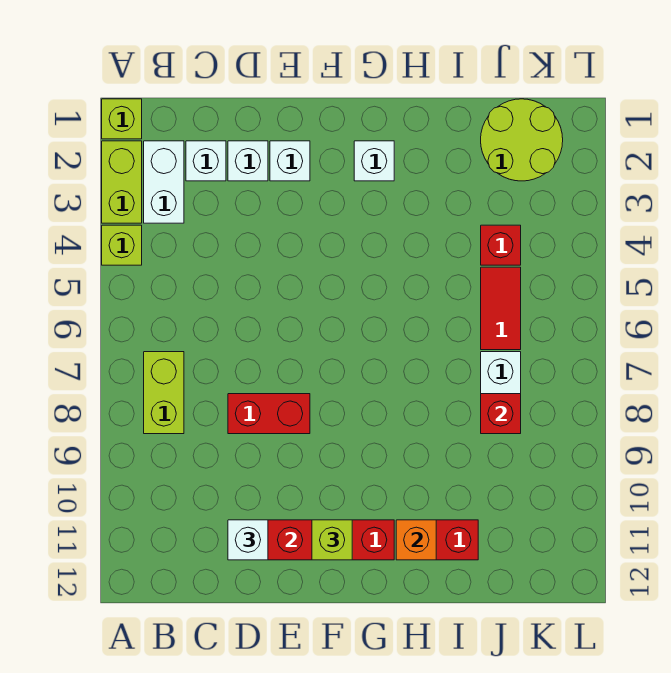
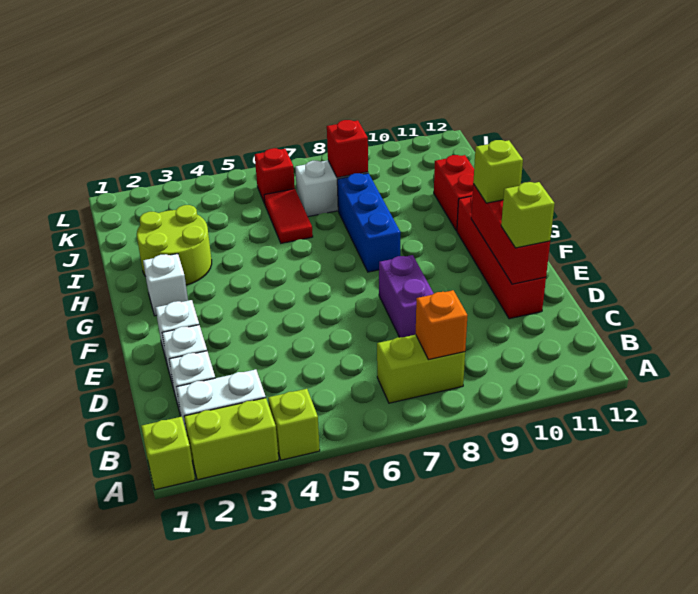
red 1x2 brick [228,394,310,434] -> purple 1x2 brick [379,255,434,337]
white 1x1 brick [228,520,268,560] -> lime 1x1 brick [501,182,555,248]
none -> blue 1x3 brick [337,173,401,272]
orange 1x1 brick [396,520,436,560] -> orange 1x1 brick moved to [416,290,468,360]
lime 2x2 round brick [481,99,563,181] -> lime 2x2 round brick moved to [137,205,212,285]
red 1x1 brick [481,225,521,265] -> red 1x1 brick moved to [255,148,295,204]
red 1x2 tile [481,267,521,350] -> red 1x2 tile turned to [264,189,313,243]

